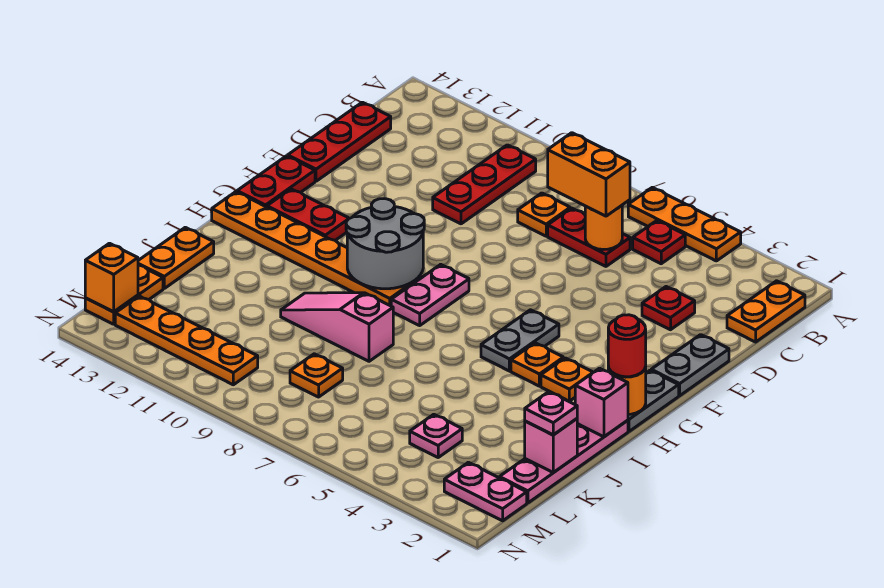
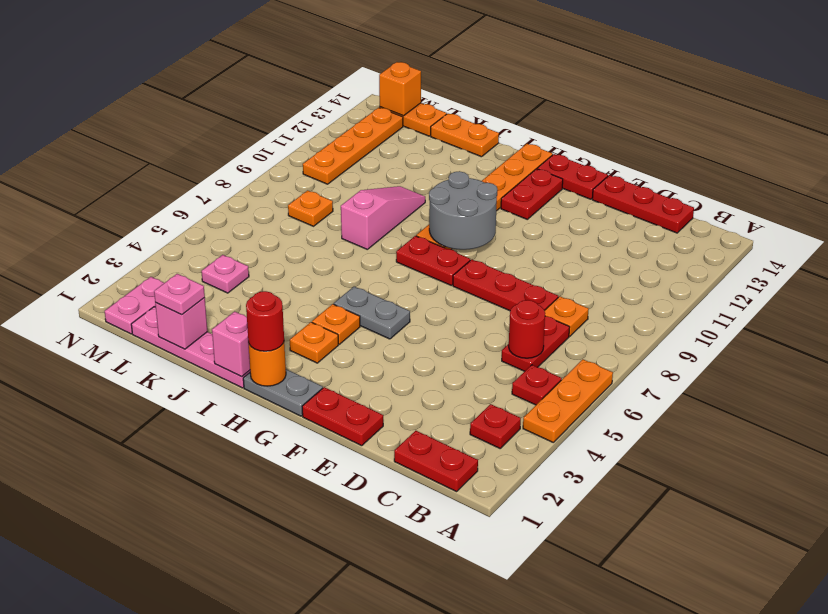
orange 1x2 plate [727,281,805,342] -> red 1x2 plate [394,431,478,492]
red 1x3 plate [433,145,536,224] -> red 1x3 plate moved to [453,260,558,311]
orange 1x1 round brick [585,206,622,250] -> red 1x1 round brick [509,300,545,358]
orange 1x2 brick [548,133,630,216] -> none
red 1x1 plate [642,287,695,330] -> red 1x1 plate moved to [470,404,521,448]
grey 1x2 plate [651,335,729,396] -> red 1x2 plate [302,387,383,446]
pink 1x2 plate [391,264,469,326] -> red 1x2 plate [396,236,470,285]

